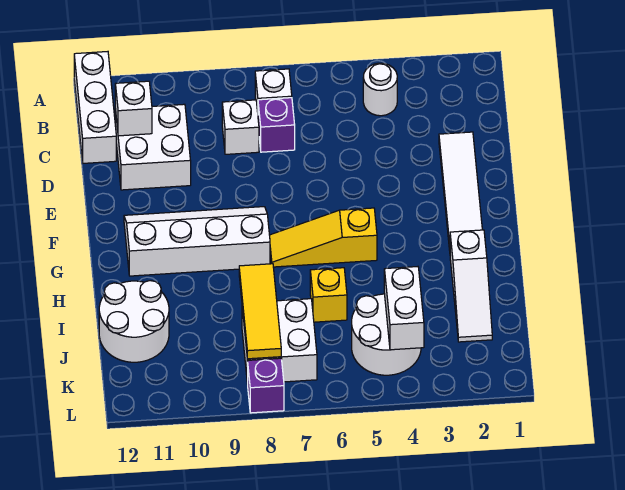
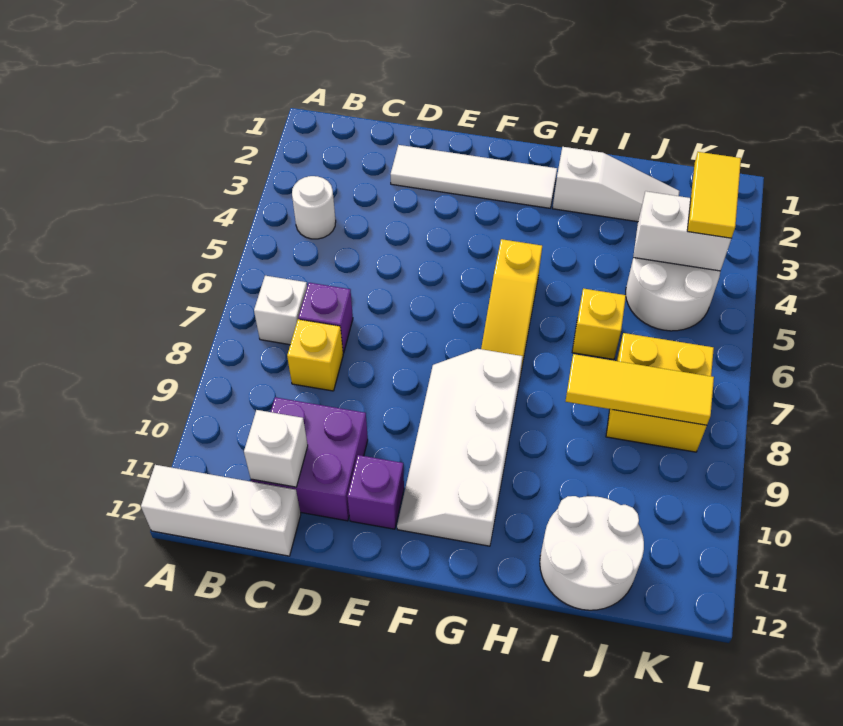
white 1x1 brick [222,100,259,154] -> yellow 1x1 brick [287,319,343,391]
white 2x2 brick [115,104,191,190] -> purple 2x2 brick [251,397,368,521]
white 2x2 brick [242,299,317,384] -> yellow 2x2 brick [606,333,714,452]
none -> yellow 1x2 tile [687,152,741,238]
purple 1x1 brick [248,358,284,413] -> purple 1x1 brick moved to [347,455,404,529]

